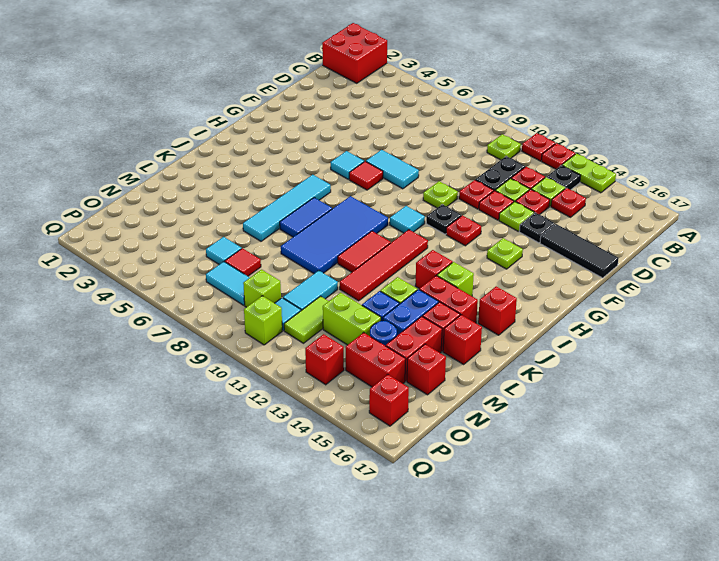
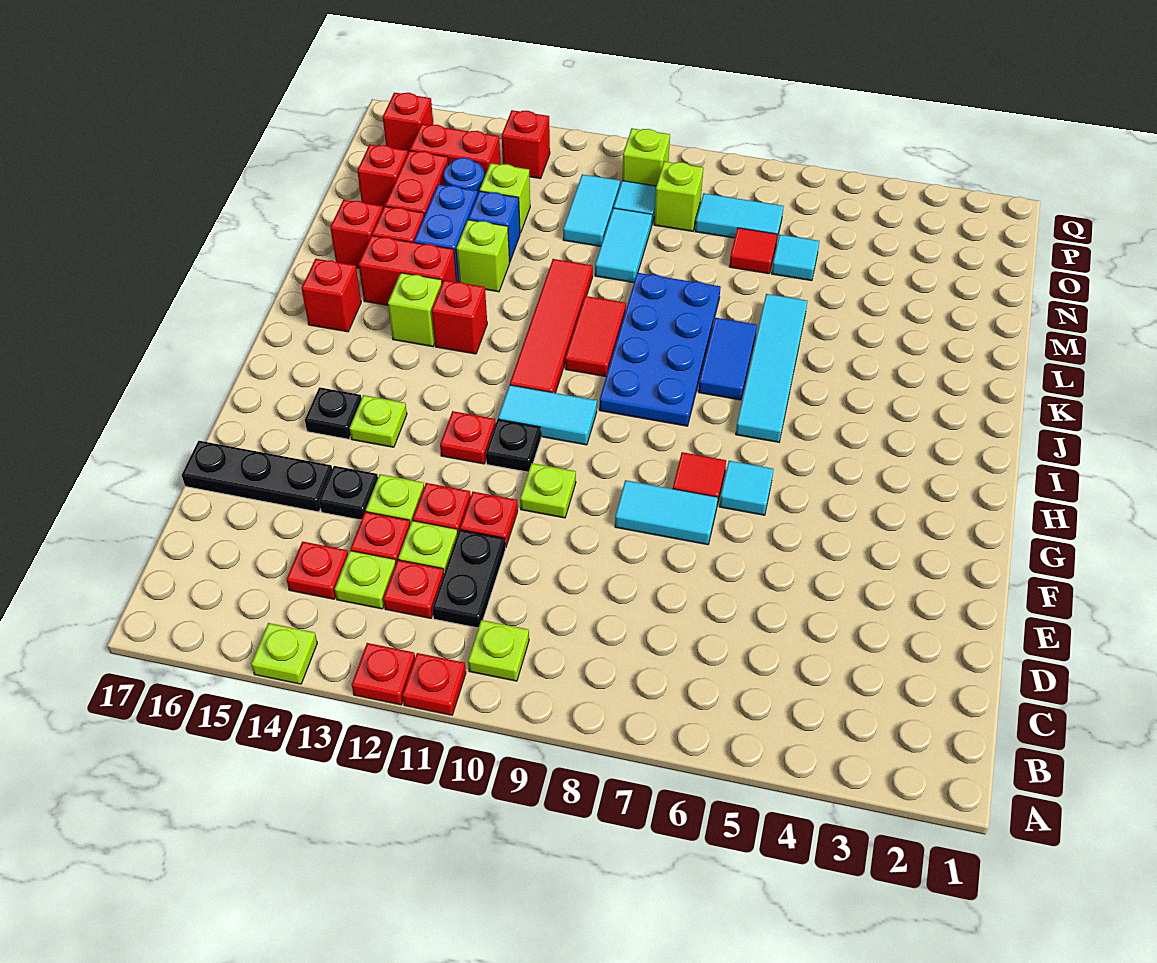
red 2x2 brick [322,23,387,83] -> none
lime 1x2 plate [562,154,616,193] -> lime 1x1 plate [251,623,317,684]
black 1x1 plate [547,165,581,190] -> black 1x1 plate moved to [305,387,362,439]
black 1x3 tile [540,224,619,278] -> black 1x3 plate [182,441,332,512]
cyan 1x1 tile [390,206,425,233] -> cyan 1x2 tile [498,385,597,445]
blue 2x4 tile [281,196,388,274] -> blue 2x4 plate [599,273,721,426]
lime 1x2 tile [284,296,329,343] -> cyan 1x2 tile [563,174,620,246]
lime 1x2 brick [323,293,381,345] -> lime 1x1 brick [480,163,530,233]

